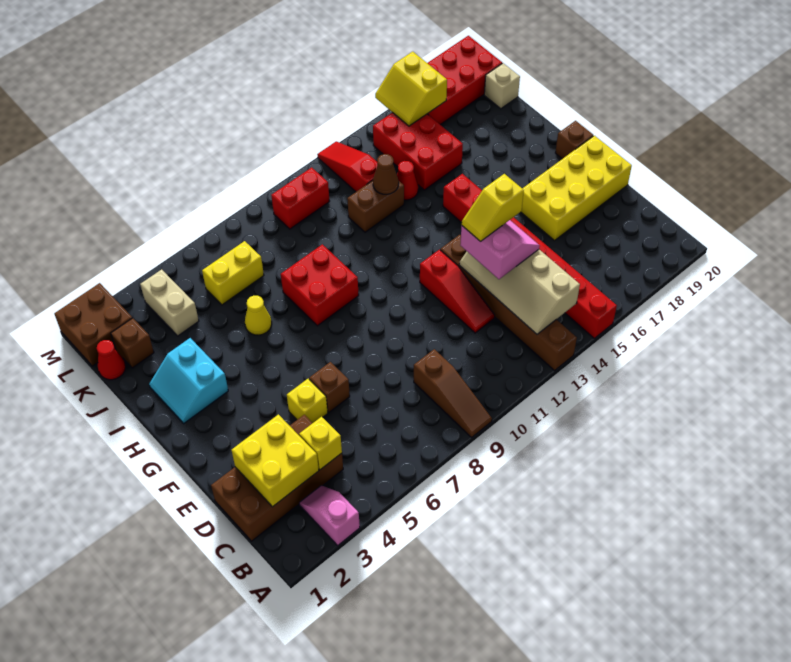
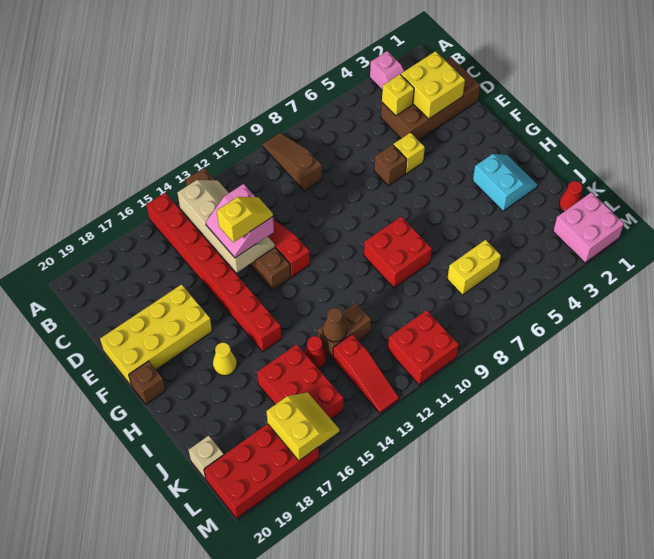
yellow 1x1 cone [245,296,272,335] -> yellow 1x1 cone moved to [213,343,237,376]
brown 1x1 brick [111,318,154,368] -> none
tan 1x2 brick [140,269,199,336] -> none
brown 2x2 brick [54,283,132,366] -> pink 2x2 brick [553,192,624,263]
red 1x2 brick [271,167,330,229] -> red 2x2 brick [388,310,459,385]

